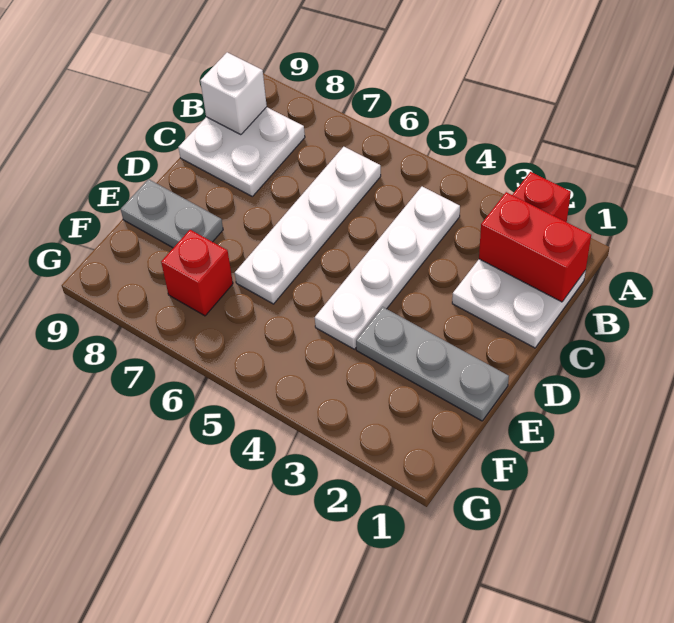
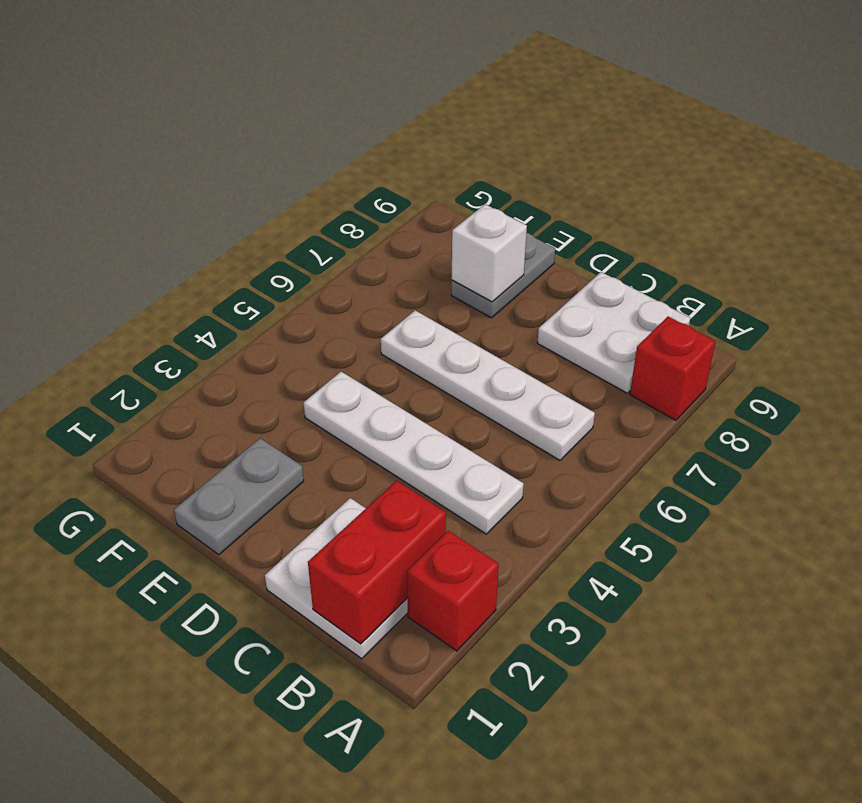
white 1x1 brick [200,52,267,135] -> white 1x1 brick moved to [452,204,527,302]
grey 1x3 plate [356,307,509,421] -> grey 1x2 plate [174,438,304,555]
red 1x1 brick [161,230,233,316] -> red 1x1 brick moved to [630,317,716,420]

